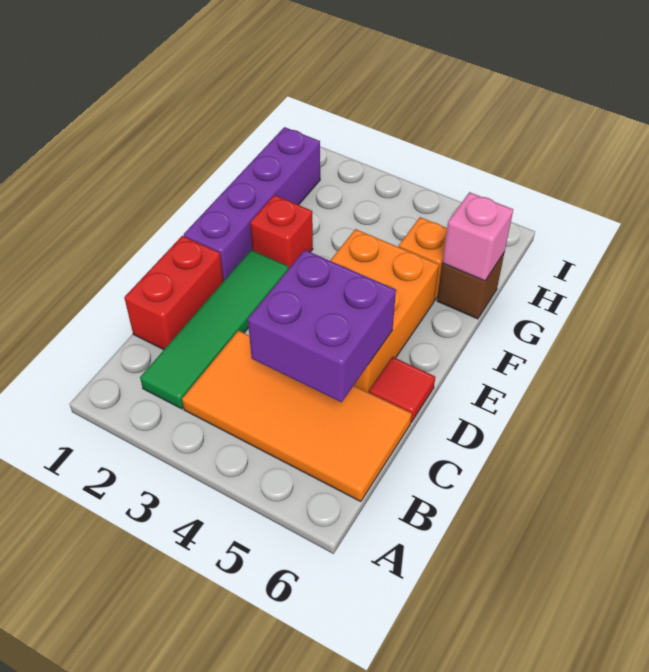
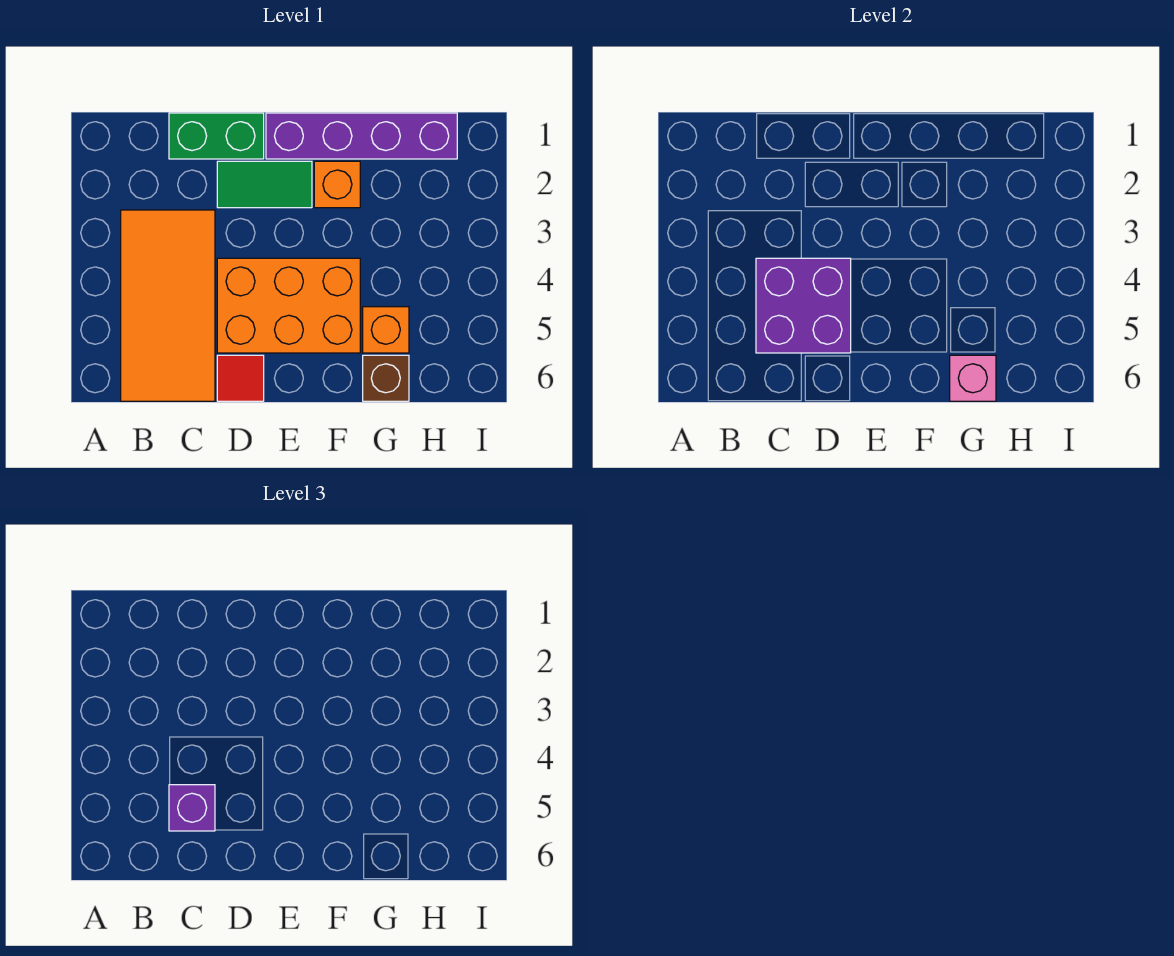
green 1x4 tile [140,250,289,409] -> green 1x2 tile [217,161,312,208]
red 1x2 brick [124,236,223,350] -> green 1x2 brick [169,113,264,159]
none -> purple 1x1 brick [169,785,215,831]
red 1x1 brick [250,195,313,268] -> orange 1x1 brick [314,161,360,208]

